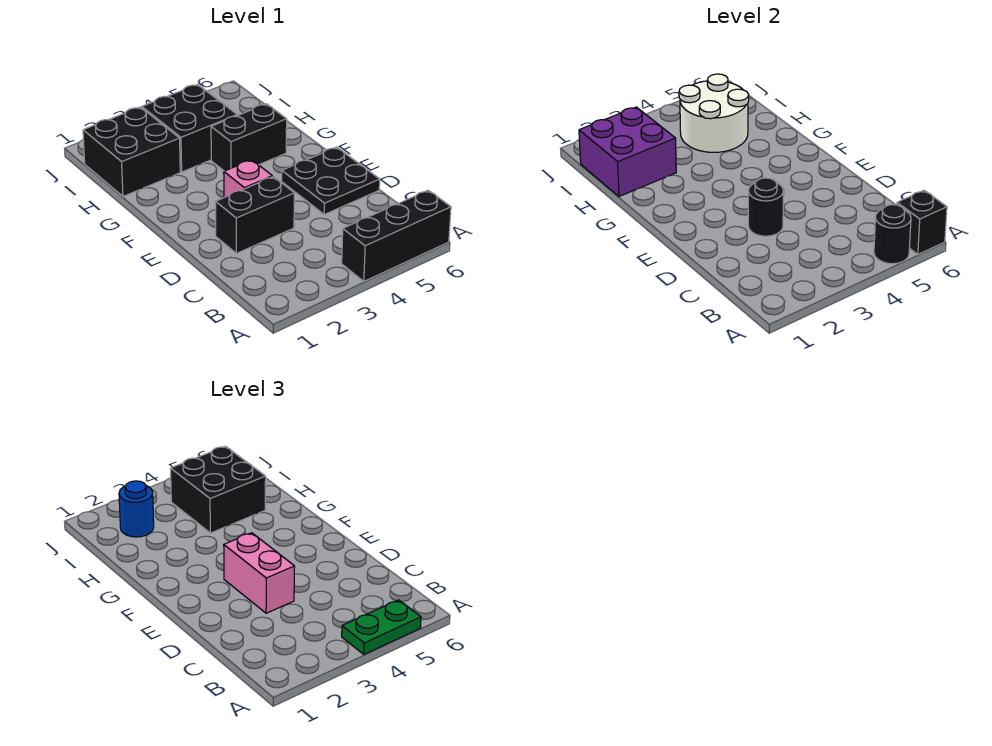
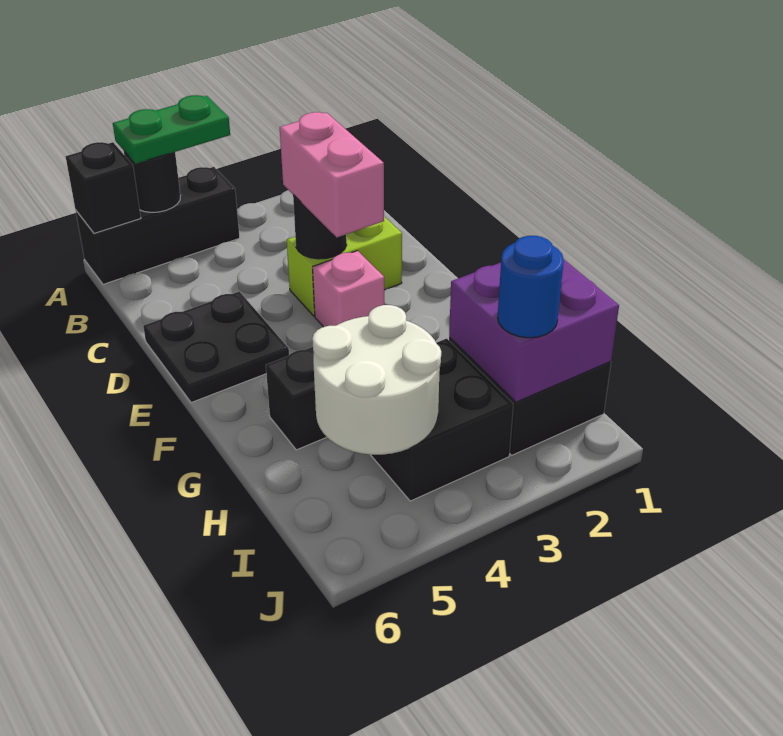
black 1x2 brick [215,177,295,253] -> lime 1x2 brick [287,217,402,316]
black 2x2 brick [171,446,266,533] -> none

